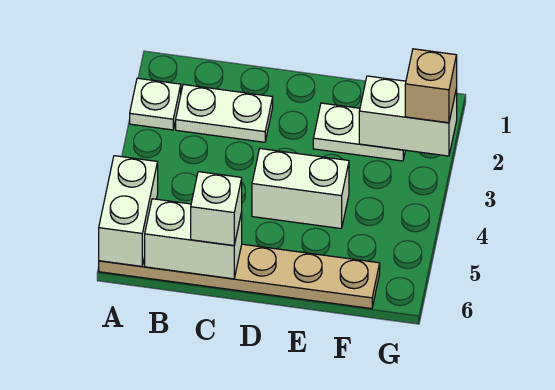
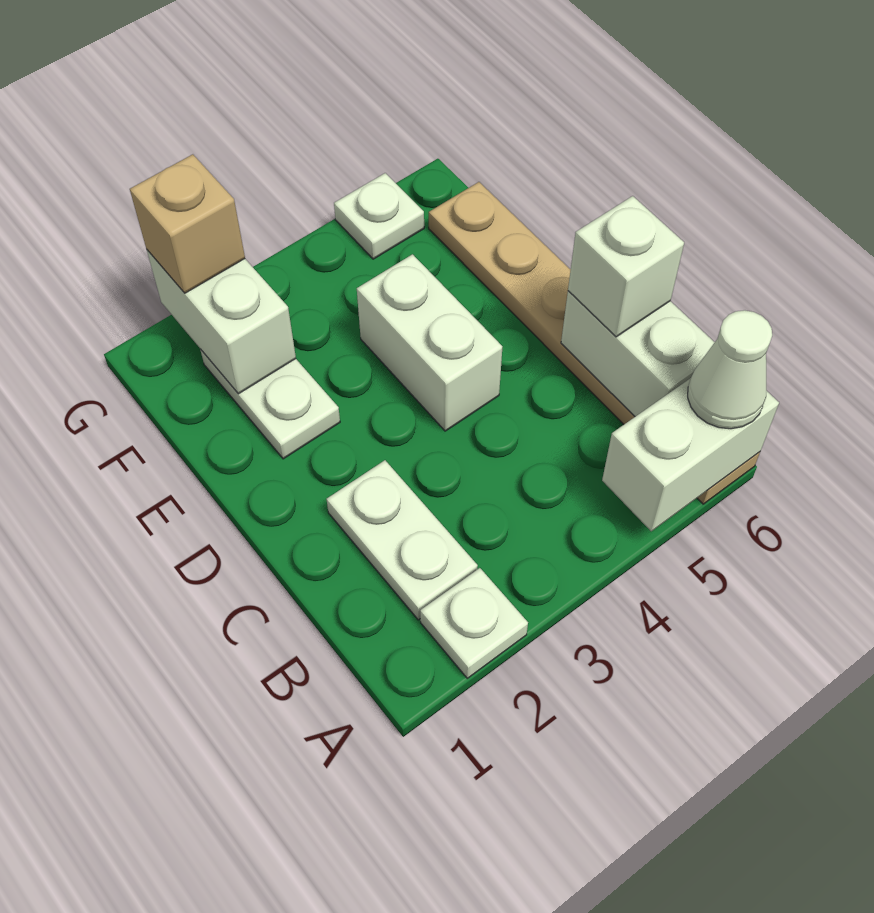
none -> white 1x1 cone [688,310,772,429]
none -> white 1x1 plate [334,173,424,259]

